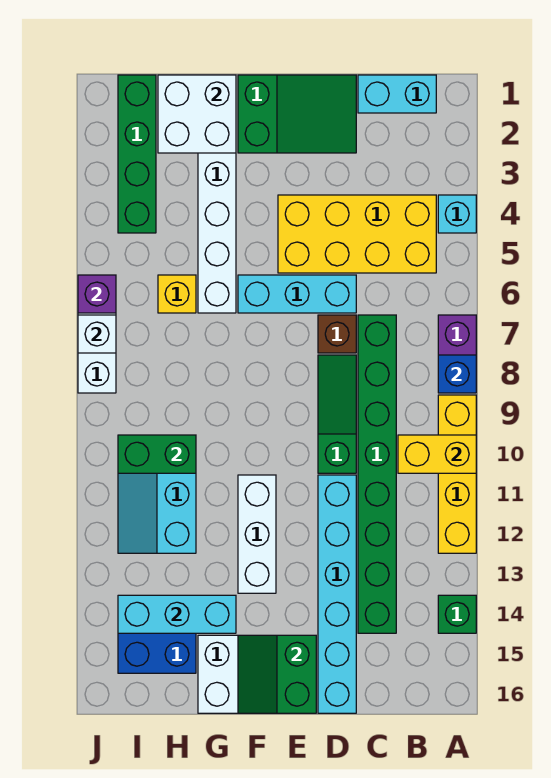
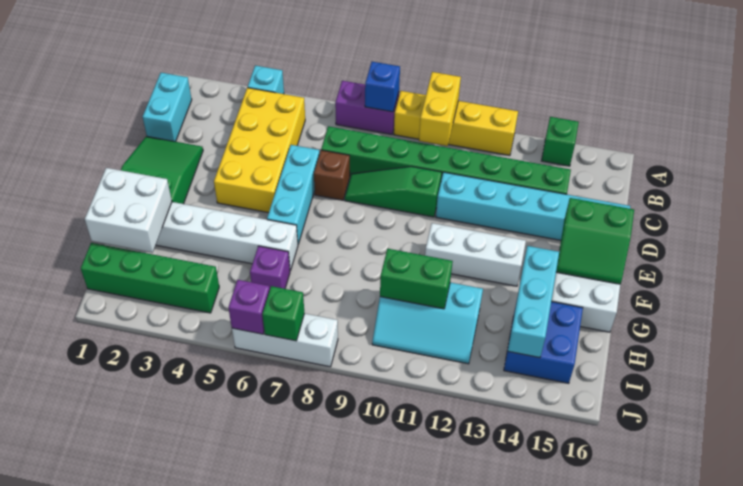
yellow 1x1 brick [158,275,196,313] -> purple 1x1 brick [250,246,290,289]
green 1x2 brick [118,435,196,473] -> green 1x2 brick turned to [380,249,453,309]
white 1x1 brick [78,315,116,353] -> green 1x1 brick [262,286,304,341]

